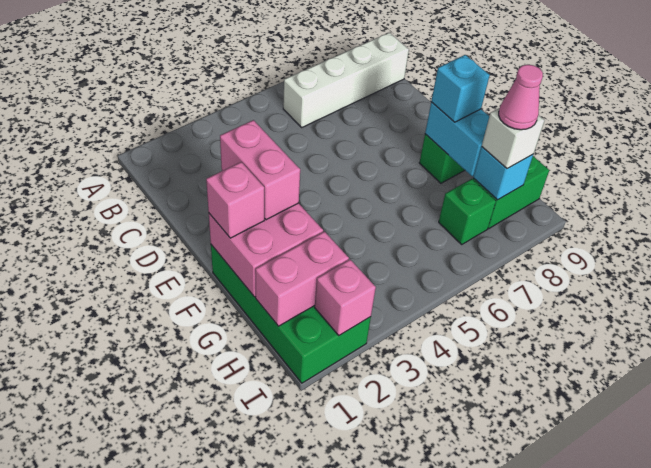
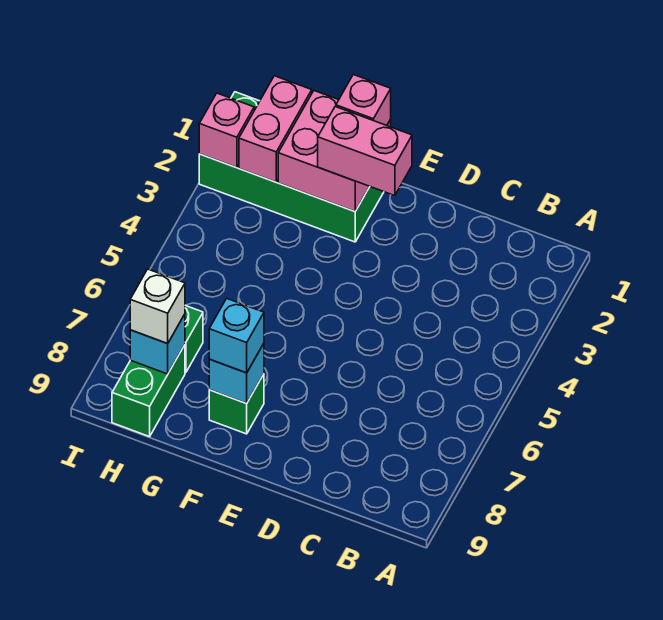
white 1x4 brick [283,33,409,127] -> none
cyan 1x2 brick [425,102,489,176] -> cyan 1x1 brick [209,344,264,403]
pink 1x1 cone [499,65,543,130] -> none

